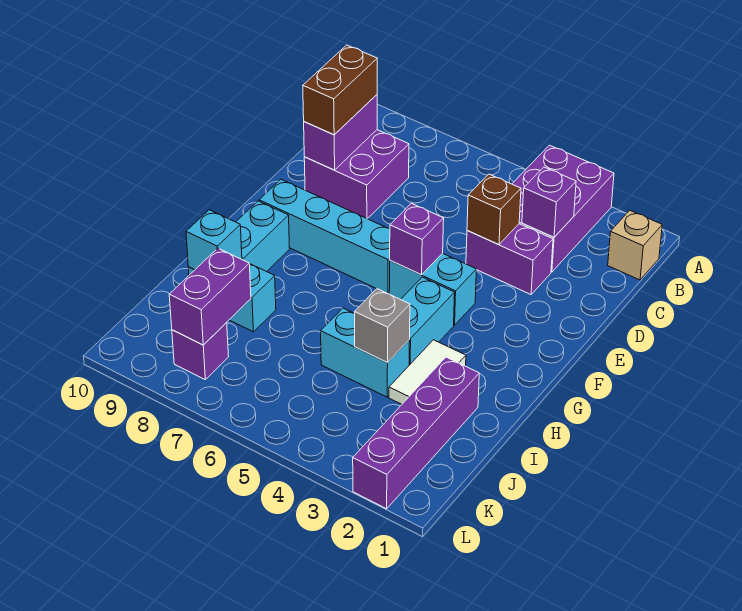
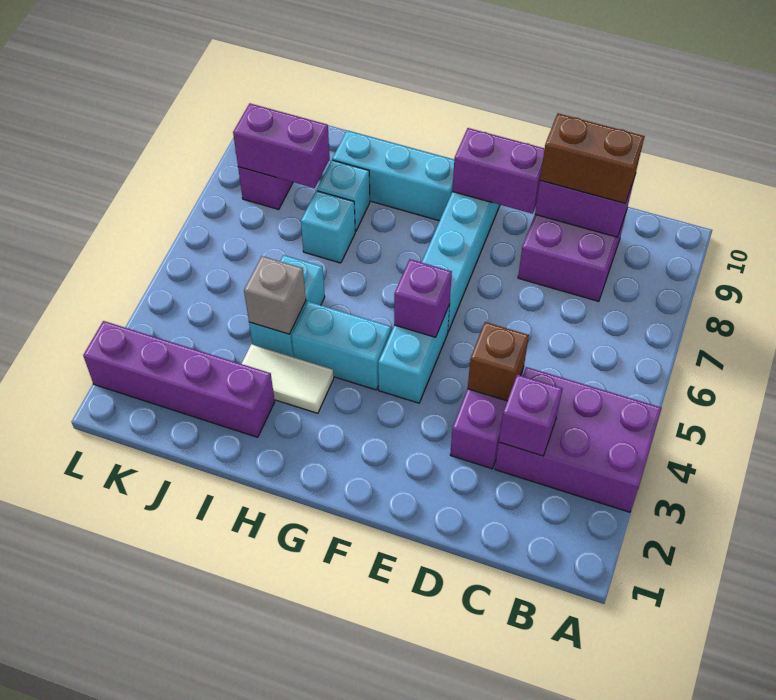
tan 1x1 brick [608,210,662,280] -> none
none -> purple 1x2 brick [452,128,545,214]
cyan 1x1 brick [186,210,242,270] -> cyan 1x1 brick moved to [301,191,355,263]

